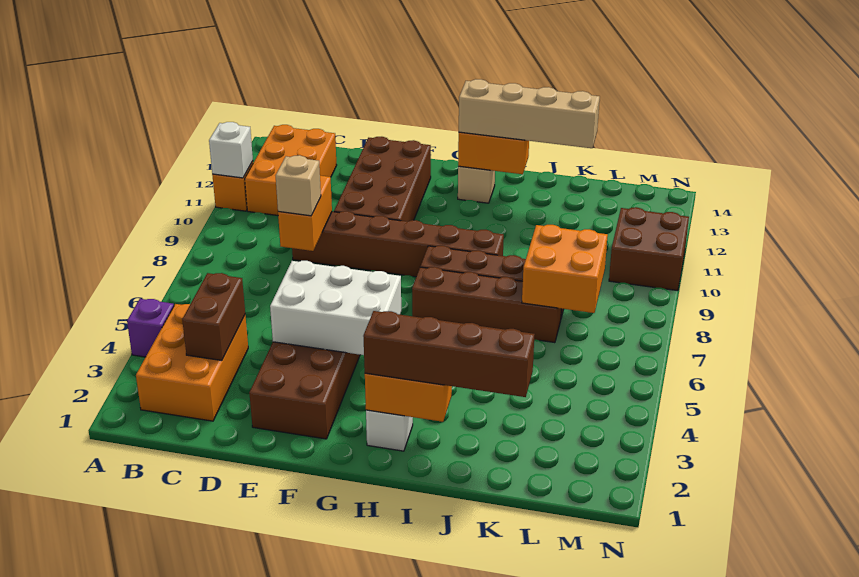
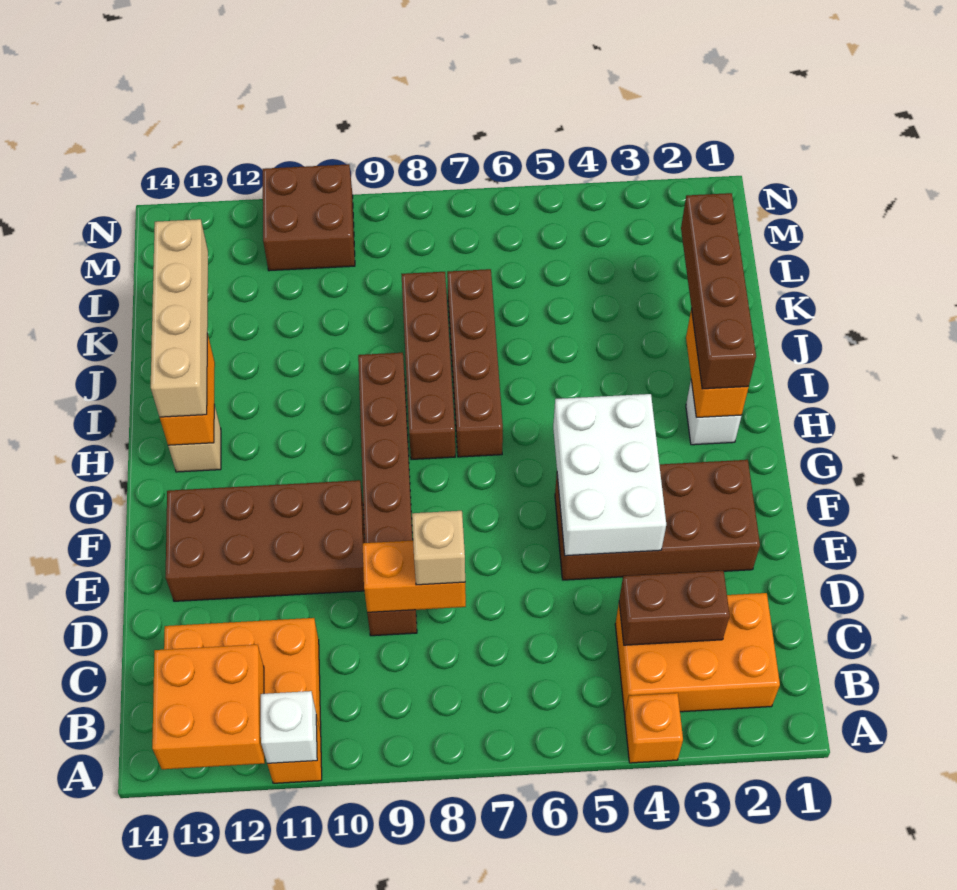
purple 1x1 brick [127,299,174,357] -> orange 1x1 brick [625,693,683,763]
orange 2x2 brick [522,225,608,313] -> orange 2x2 brick moved to [152,645,265,769]

